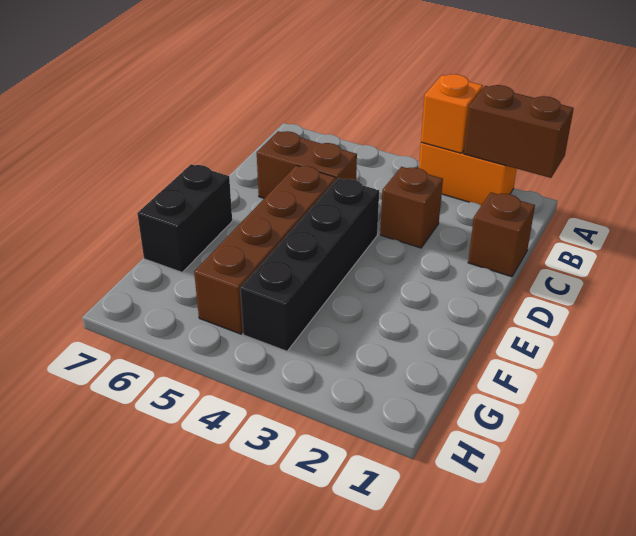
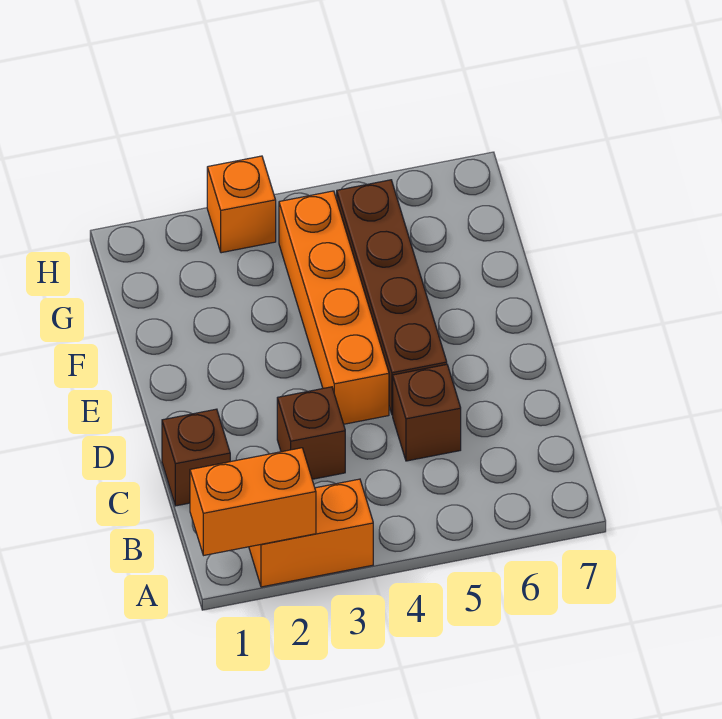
brown 1x2 brick [464,85,574,178] -> orange 1x2 brick [190,448,316,555]
orange 1x1 brick [421,74,483,153] -> orange 1x1 brick moved to [207,156,276,253]
brown 1x2 brick [257,131,357,198] -> brown 1x1 brick [393,365,461,461]
black 1x4 brick [240,178,379,351] -> orange 1x4 brick [279,191,389,424]
black 1x2 brick [137,164,232,272] -> none

